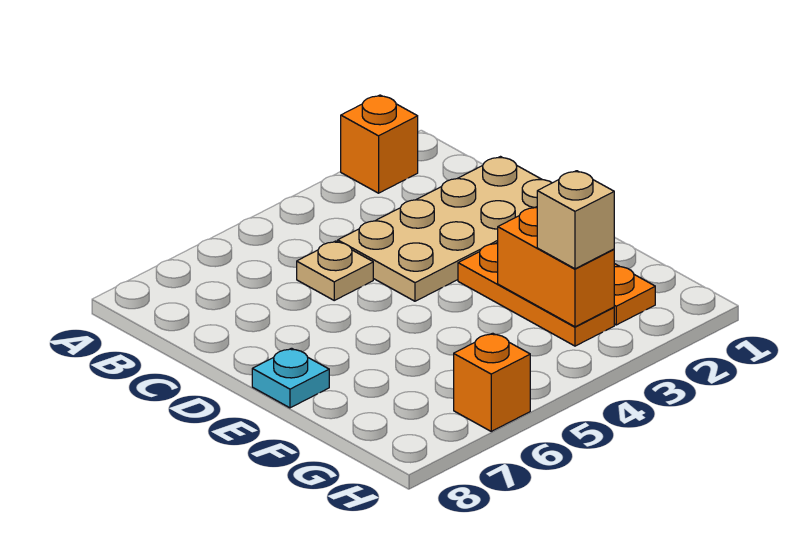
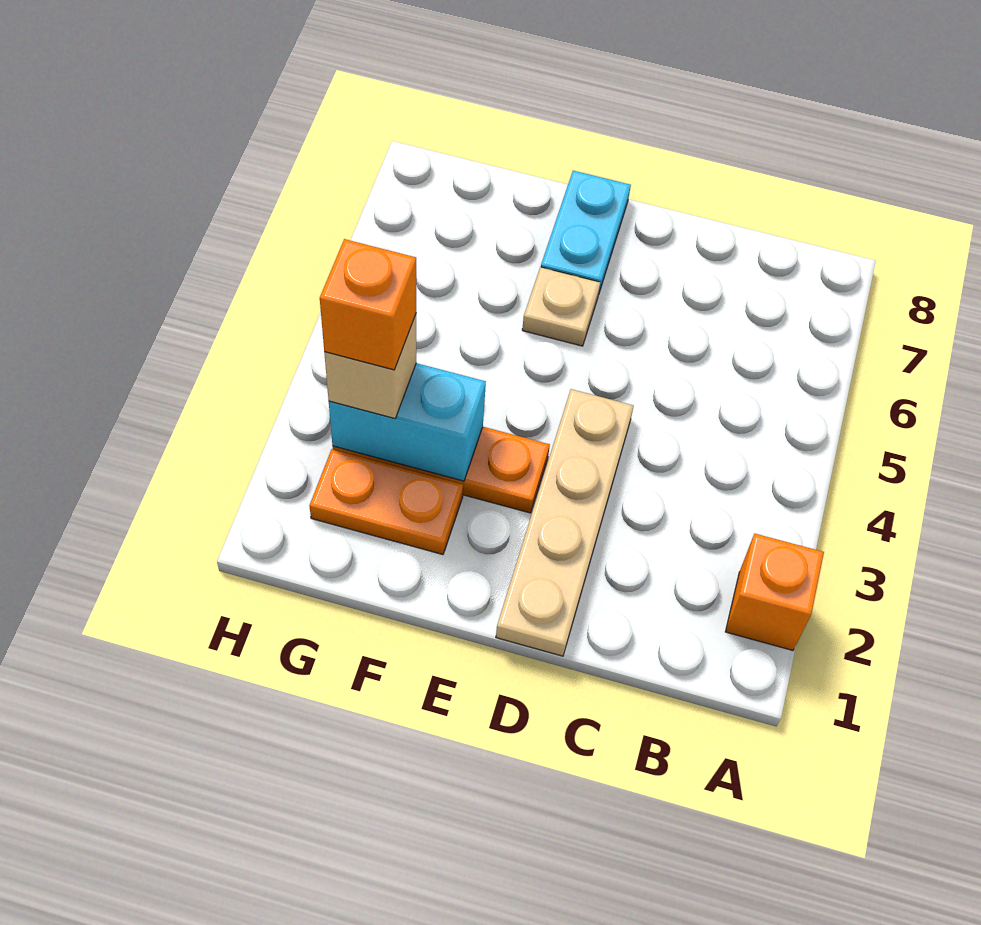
tan 2x4 plate [338,157,552,301] -> tan 1x4 plate [496,389,633,656]
tan 1x1 plate [297,241,373,300] -> tan 1x1 plate moved to [522,267,600,346]
cyan 1x1 plate [252,348,329,408] -> cyan 1x2 plate [541,171,631,293]
orange 1x2 brick [498,207,614,327] -> cyan 1x2 brick [329,363,486,481]
orange 1x1 brick [454,333,530,431] -> orange 1x1 brick moved to [320,239,416,370]

